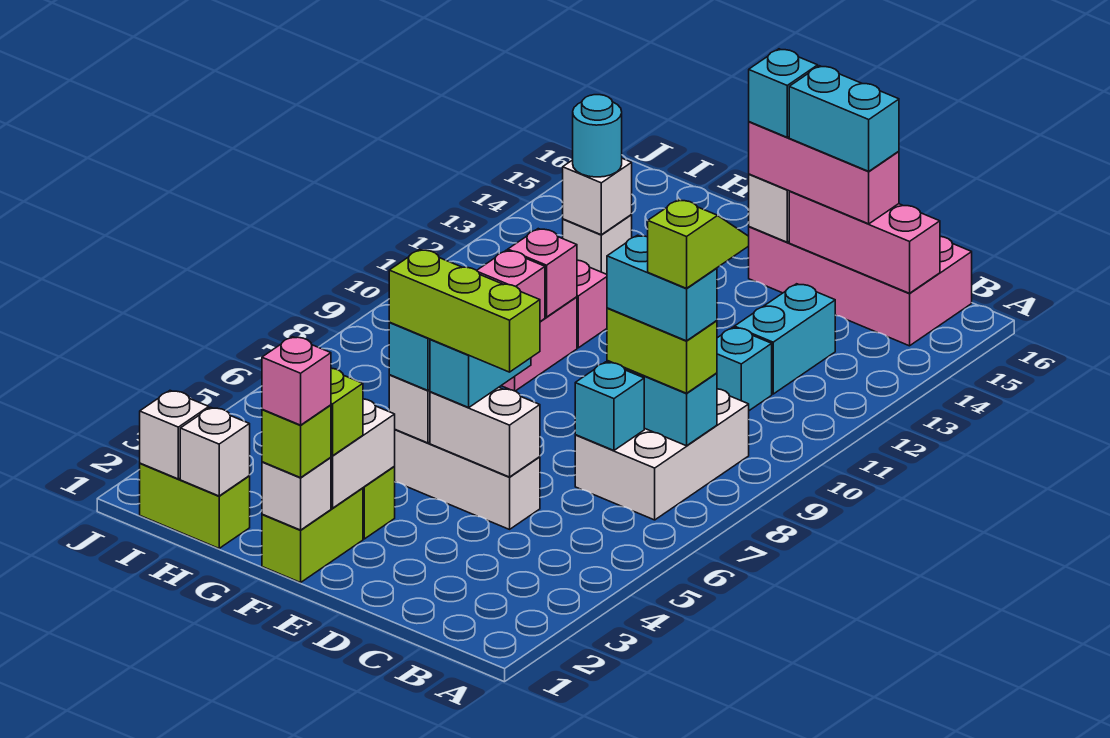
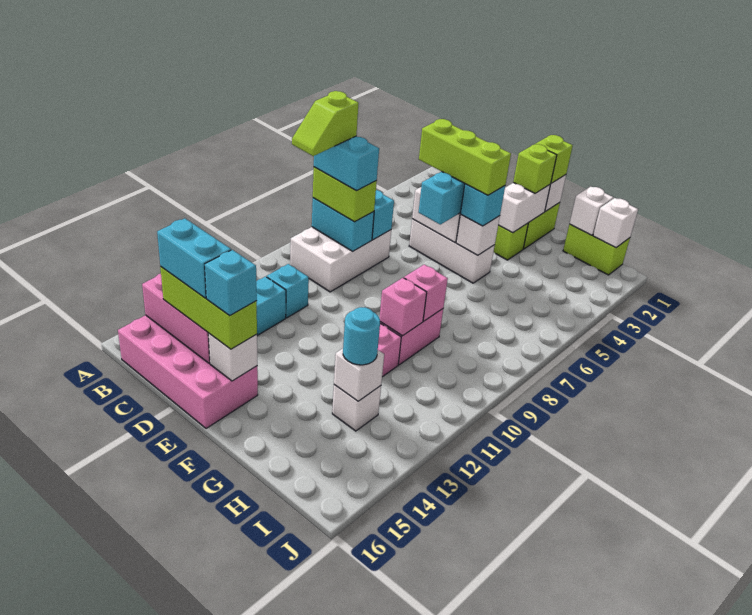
pink 1x3 brick [749,122,899,224] -> lime 1x3 brick [160,267,257,349]
pink 1x1 brick [262,337,331,425] -> none

